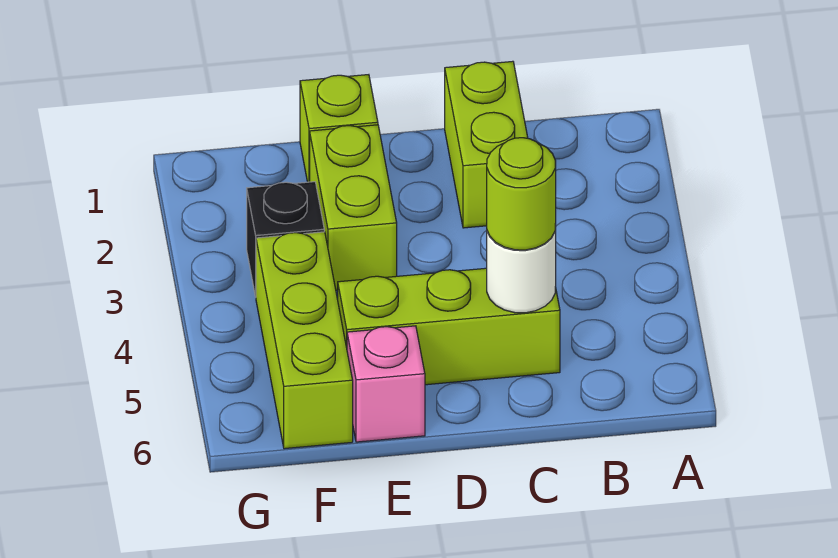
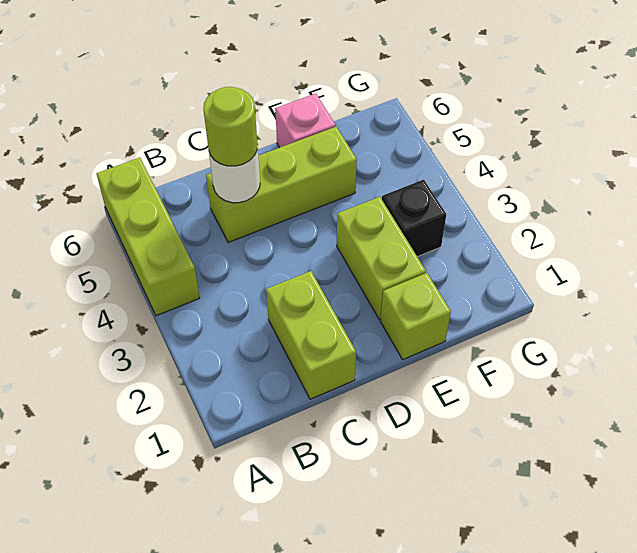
lime 1x3 brick [256,232,353,449] -> lime 1x3 brick moved to [96,158,200,316]

